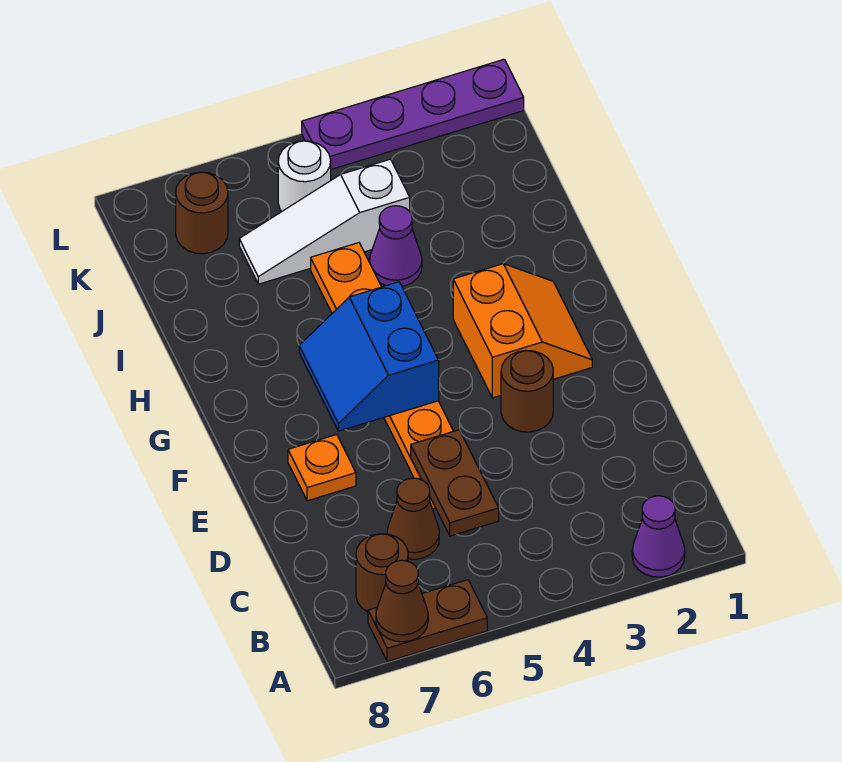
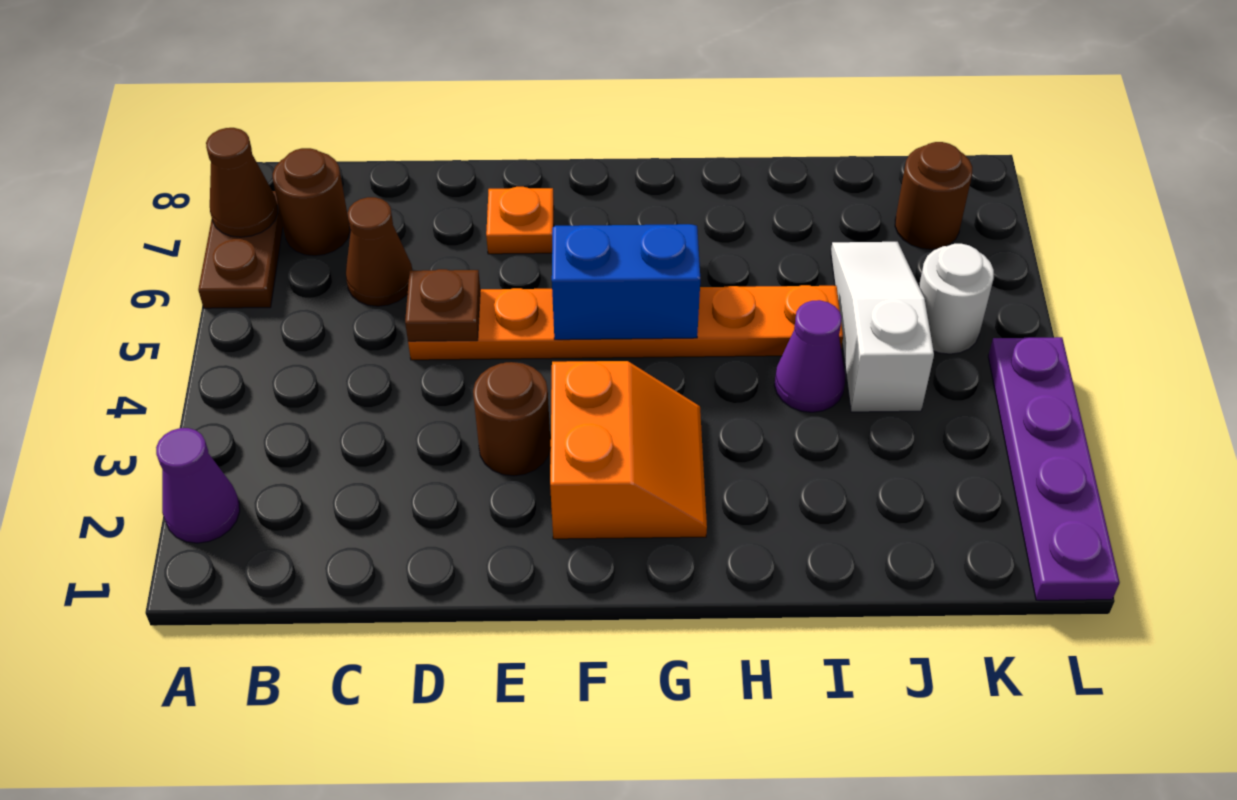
brown 1x2 plate [411,430,499,536] -> brown 1x1 plate [405,269,480,341]
orange 2x2 slope [453,264,592,398] -> orange 2x2 slope turned to [550,361,707,539]

